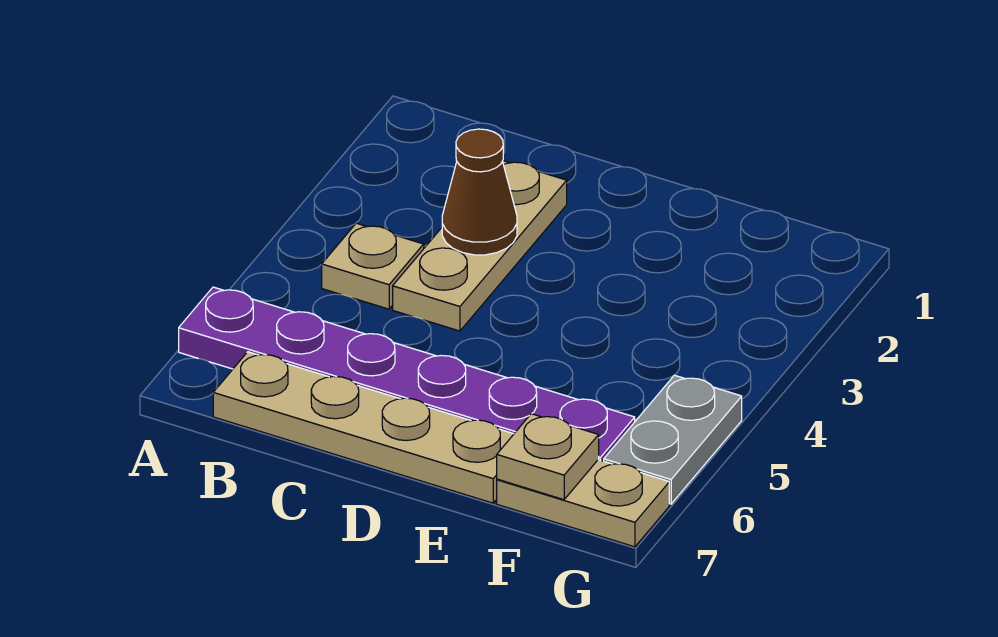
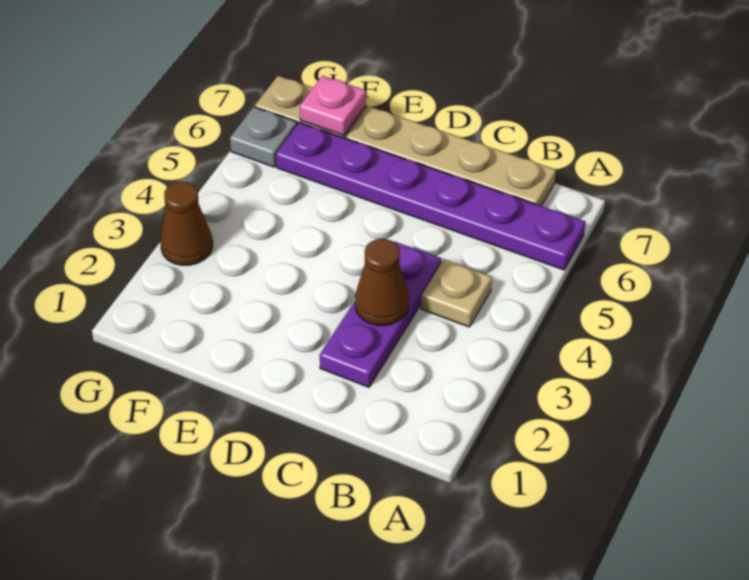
tan 1x3 plate [393,161,567,331] -> purple 1x3 plate [320,241,441,387]
tan 1x1 plate [497,414,599,500] -> pink 1x1 plate [300,76,366,135]
none -> brown 1x1 cone [160,182,213,265]
grey 1x2 plate [604,375,742,504] -> grey 1x1 plate [230,107,297,167]

